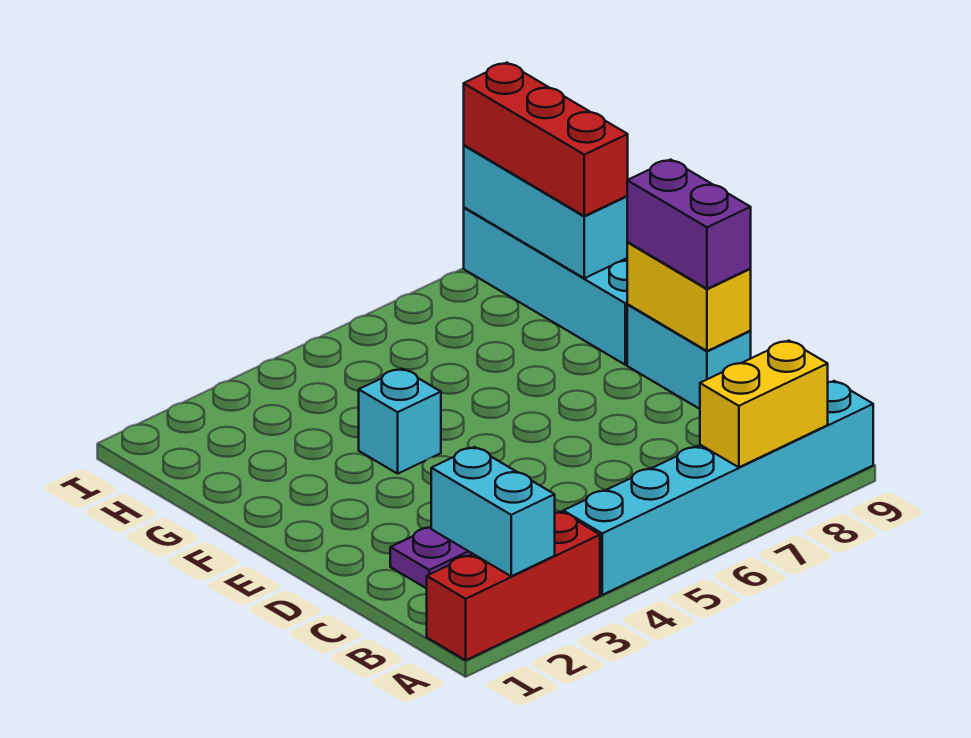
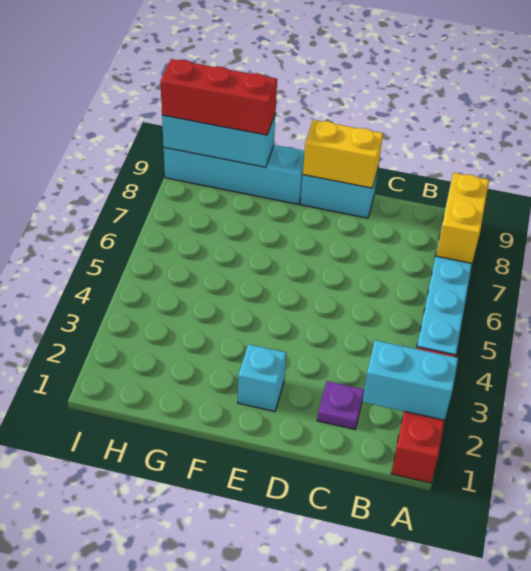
purple 1x2 brick [627,160,751,289] -> none
cyan 1x1 brick [359,369,441,474] -> cyan 1x1 brick moved to [238,344,286,412]

